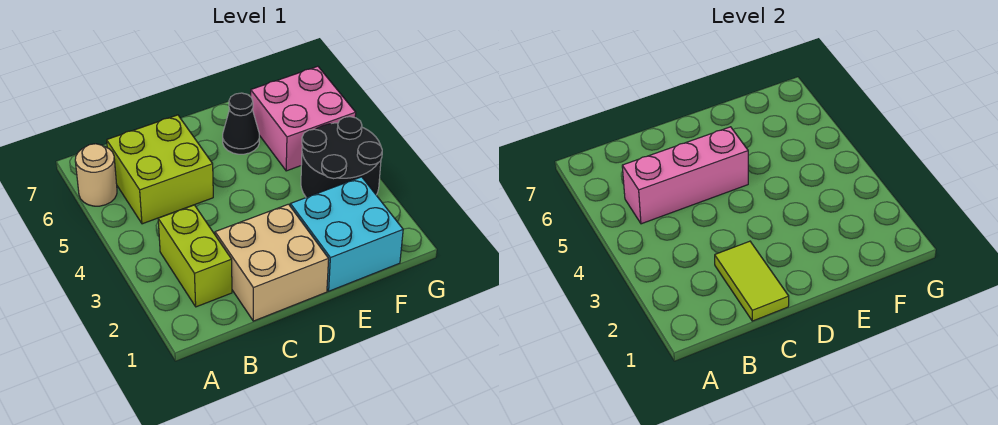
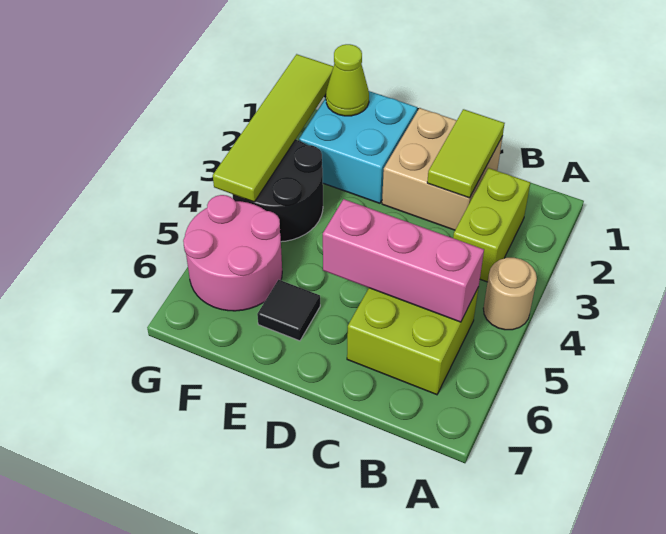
tan 1x1 round brick [75,144,117,206] -> tan 1x1 round brick moved to [483,258,537,330]
black 1x1 cone [223,93,259,154] -> black 1x1 tile [257,280,320,341]
none -> lime 1x1 cone [326,44,369,116]
pink 2x2 brick [251,66,356,171] -> pink 2x2 round brick [183,195,282,311]
none -> lime 1x4 tile [213,54,333,202]

